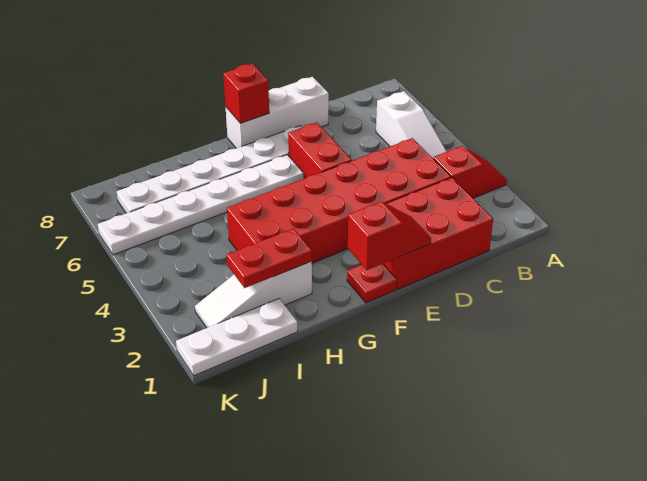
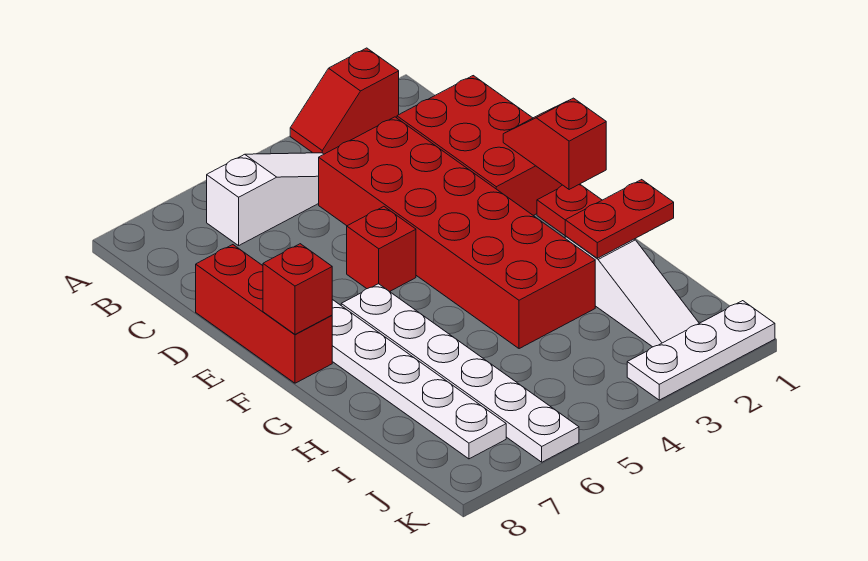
red 1x2 slope [433,146,507,198] -> red 1x2 slope turned to [290,48,399,154]
white 1x3 brick [226,77,329,148] -> red 1x3 brick [196,245,332,383]
red 1x2 brick [288,122,352,179] -> red 1x1 brick [347,207,416,292]
red 1x2 plate [227,229,312,288] -> red 1x2 plate turned to [565,180,674,258]
white 1x3 plate [176,299,298,376] -> white 1x3 plate turned to [627,301,775,400]

